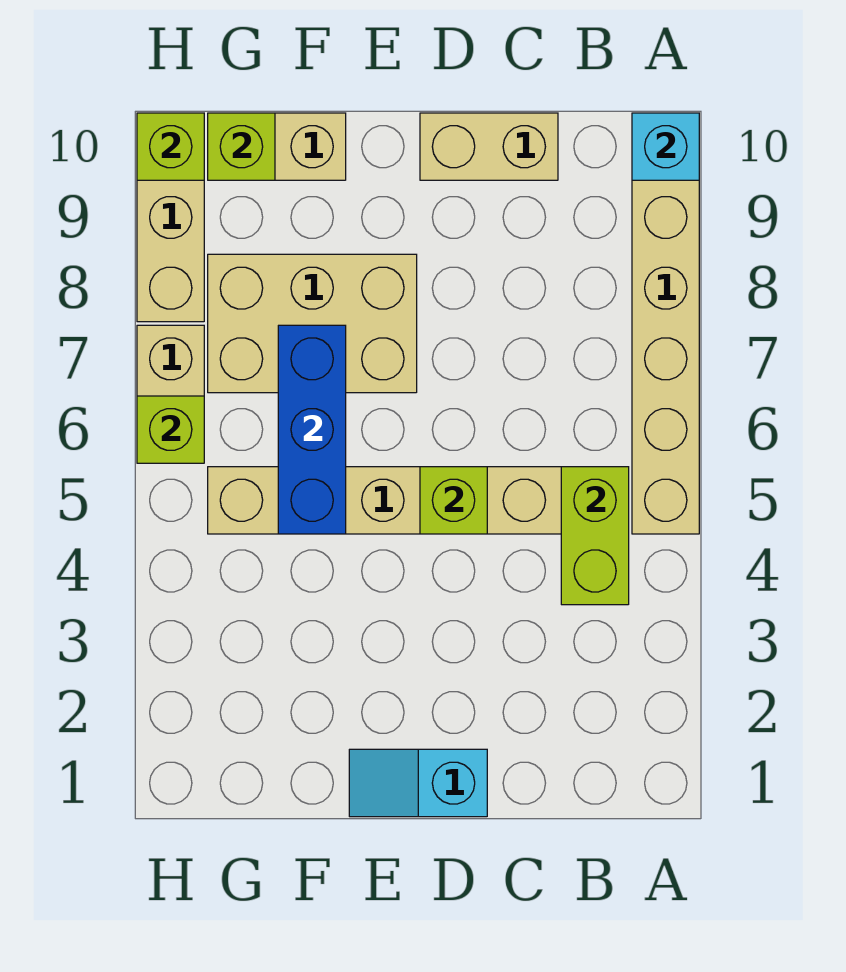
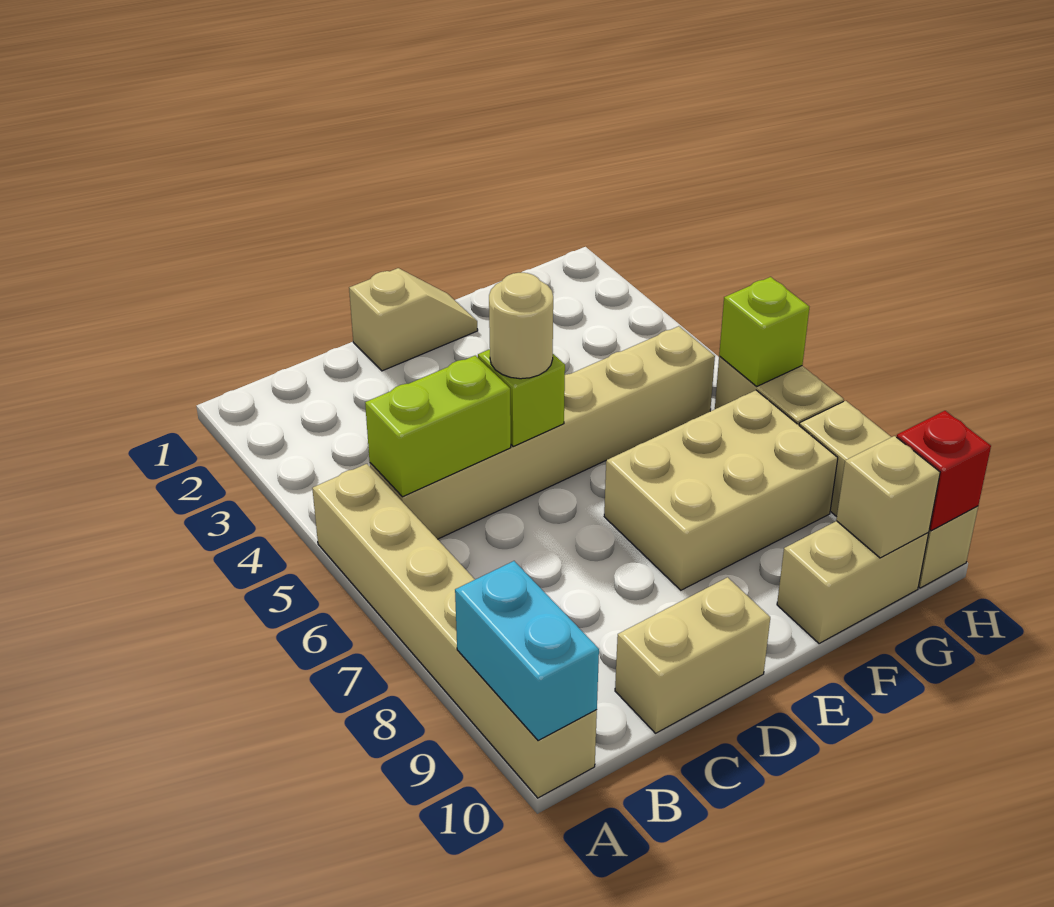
cyan 1x1 brick [632,113,699,180] -> cyan 1x2 brick [455,561,599,741]
lime 1x2 brick [561,467,629,605] -> lime 1x2 brick turned to [365,356,511,497]
cyan 1x2 slope [349,749,487,817] -> tan 1x2 slope [349,268,478,371]
none -> tan 1x1 round brick [489,273,553,379]
blue 1x3 brick [278,325,346,534] -> none
lime 1x1 brick [208,113,275,180] -> tan 1x1 brick [836,436,940,558]
lime 1x1 brick [137,113,204,180] -> red 1x1 brick [897,411,991,531]

